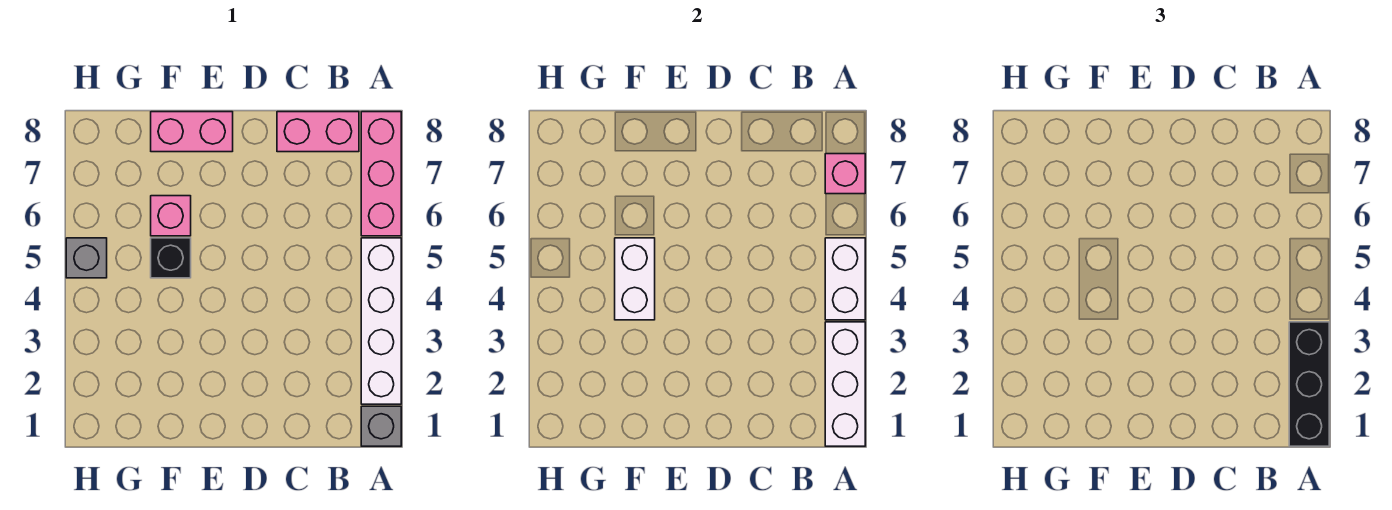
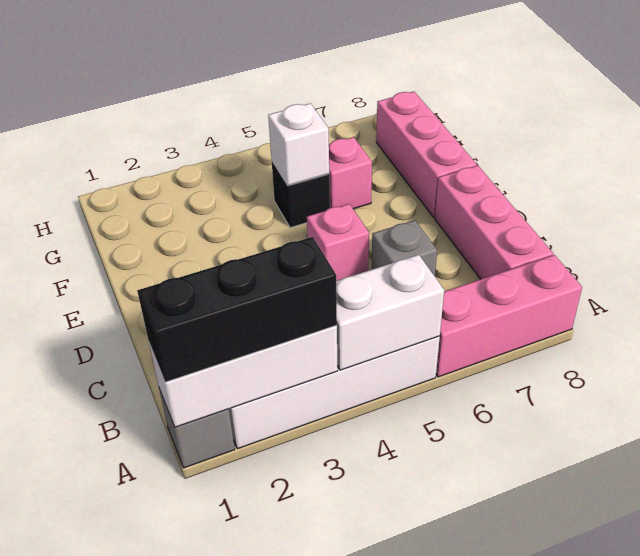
pink 1x1 brick [825,154,865,194] -> pink 1x1 brick moved to [307,204,369,281]
pink 1x2 brick [277,112,359,152] -> pink 1x3 brick [435,166,553,279]
pink 1x2 brick [151,112,233,152] -> pink 1x3 brick [376,92,477,218]
white 1x2 brick [615,238,655,320] -> white 1x1 brick [268,103,329,185]
grey 1x1 brick [66,238,107,278] -> grey 1x1 brick moved to [372,220,437,276]

